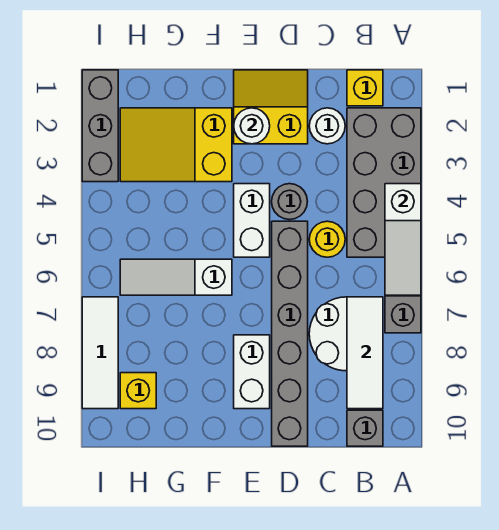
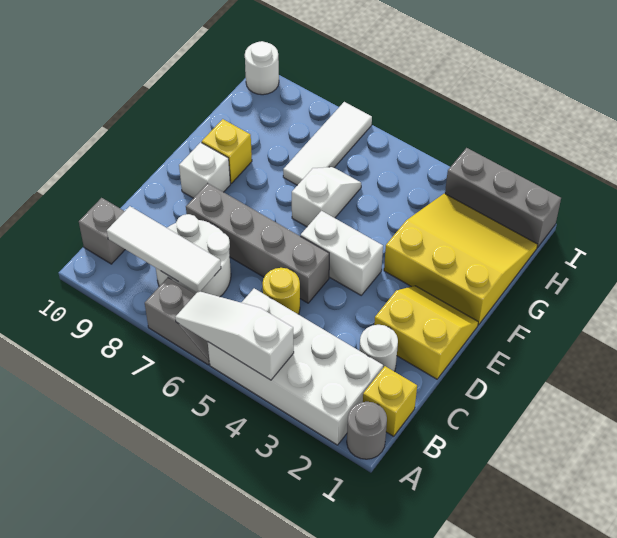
grey 2x4 brick [347,108,421,257] -> white 2x4 brick [208,288,383,445]
yellow 2x2 slope [234,70,308,144] -> yellow 2x2 slope turned to [374,286,478,379]
grey 1x1 round brick [272,184,307,220] -> grey 1x1 round brick moved to [347,402,387,459]
grey 1x6 brick [272,221,308,446] -> grey 1x4 brick [186,183,329,303]
white 1x1 round brick [234,108,270,144] -> white 1x1 round brick moved to [245,41,279,95]
white 1x2 brick [234,335,270,409] -> white 1x1 brick [179,142,230,198]
yellow 2x3 slope [120,108,232,182] -> yellow 3x3 slope [384,193,538,325]
white 1x3 slope [120,259,232,295] -> white 1x2 slope [292,167,361,227]
yellow 1x1 brick [120,373,156,409] -> yellow 1x1 brick moved to [202,119,252,183]
white 1x3 tile [82,297,118,409] -> white 1x3 tile turned to [283,102,372,185]

